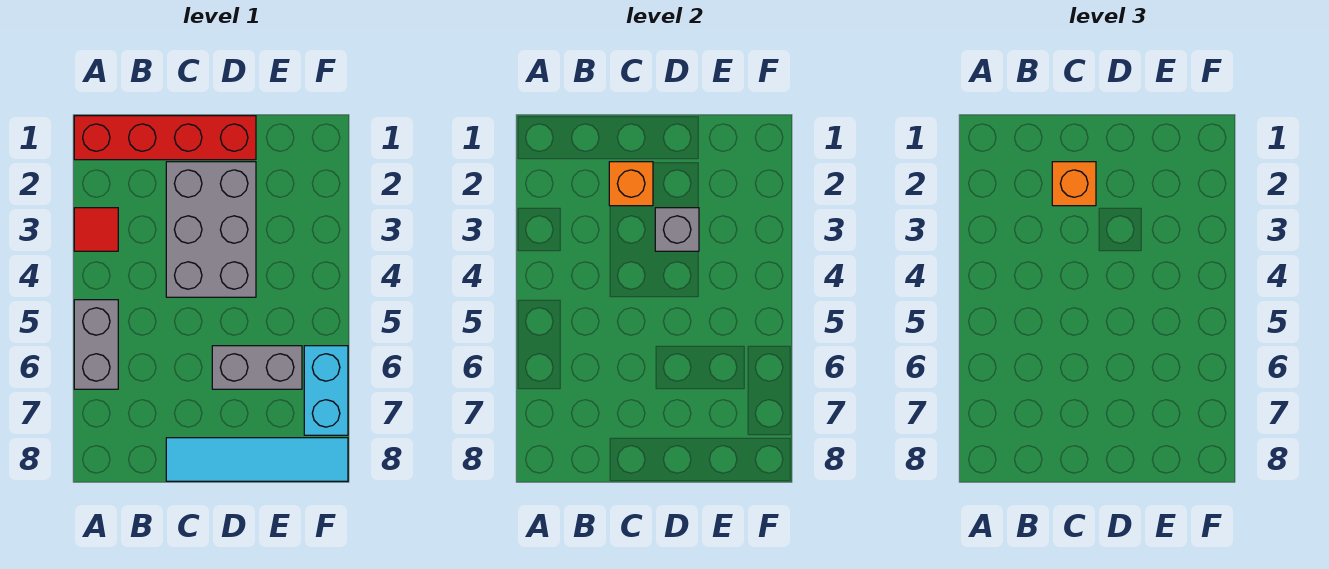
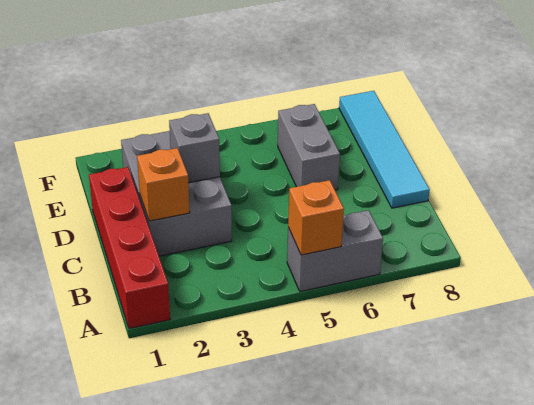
red 1x1 tile [74,208,118,251] -> none
grey 2x3 brick [166,162,256,297] -> grey 2x3 brick turned to [121,131,232,256]
orange 1x1 brick [1052,162,1096,206] -> orange 1x1 brick moved to [288,180,344,255]
cyan 1x2 brick [304,346,348,435] -> none

